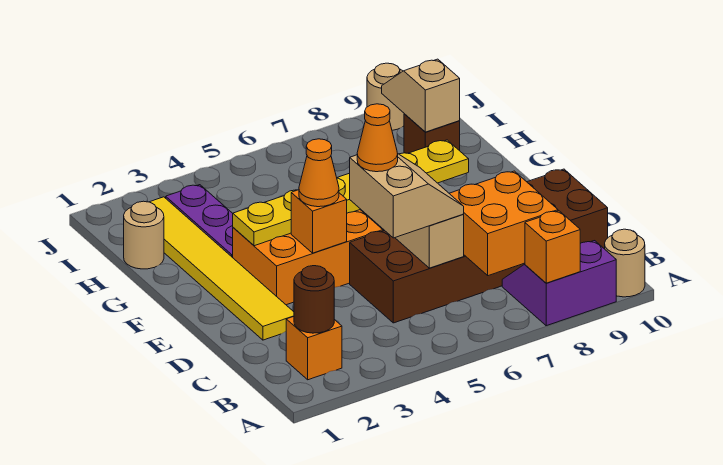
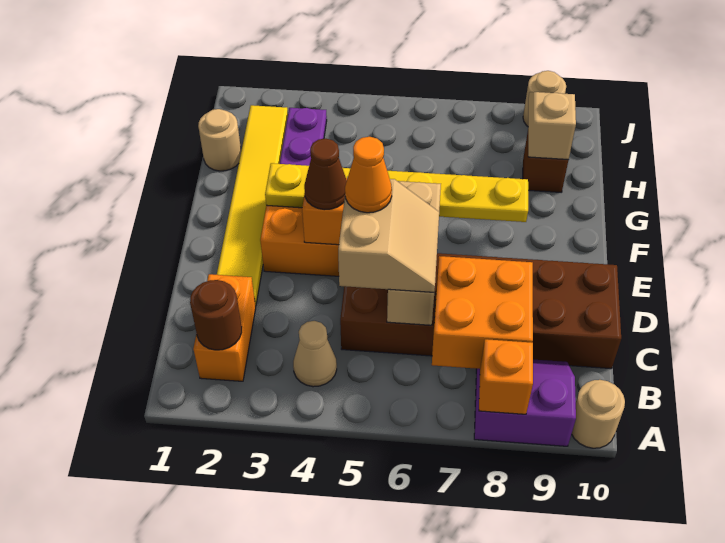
orange 1x1 brick [286,317,342,380] -> orange 1x2 brick [193,274,256,381]
none -> tan 1x1 cone [293,321,337,387]
orange 1x1 cone [299,139,339,207] -> brown 1x1 cone [304,139,347,210]

